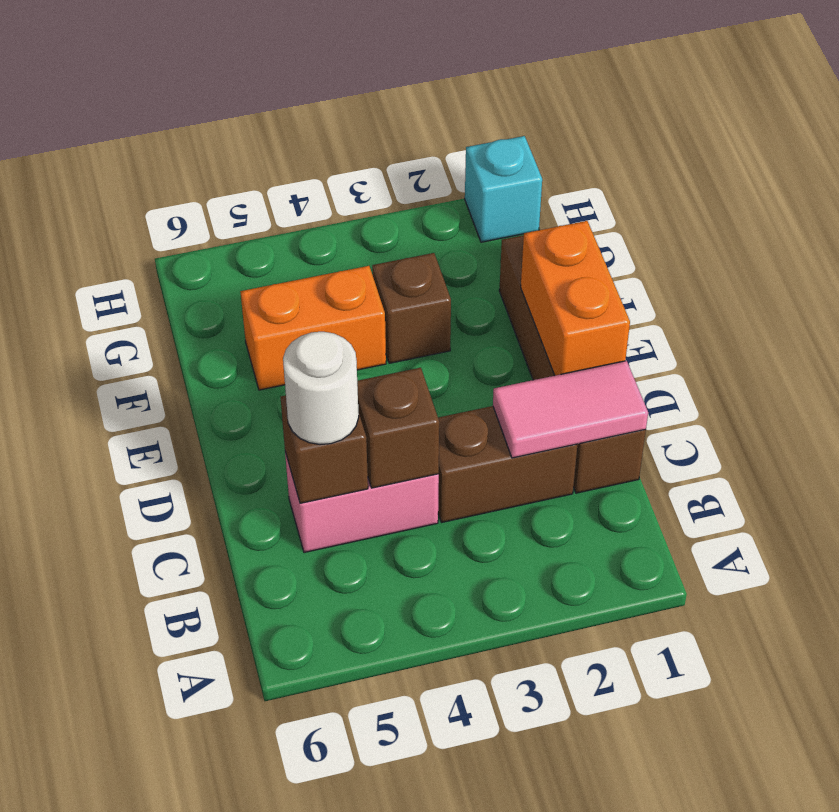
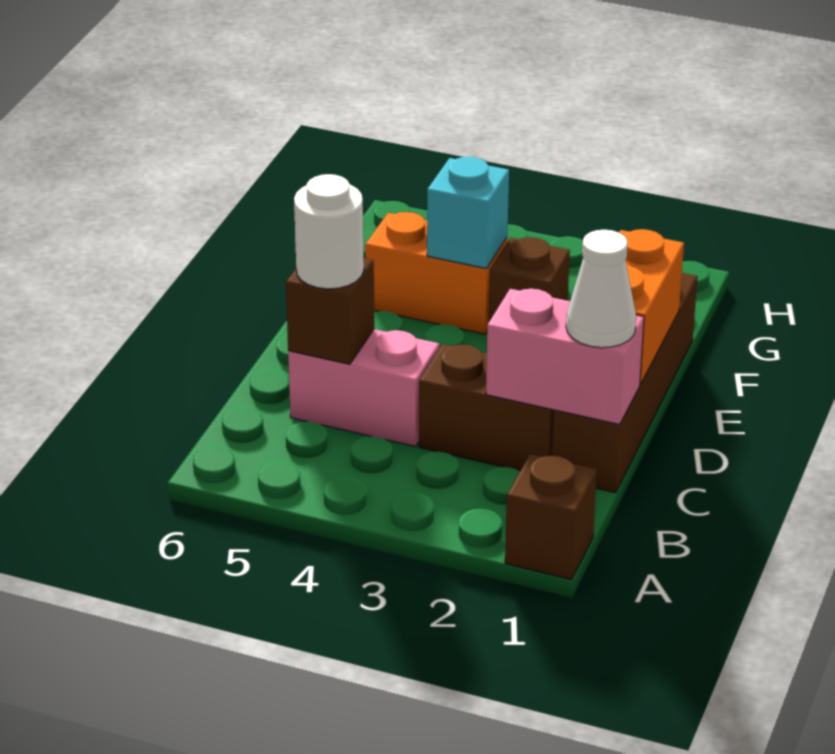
pink 1x2 tile [493,361,648,458] -> pink 1x2 brick [486,289,644,424]
none -> white 1x1 cone [566,230,636,348]
brown 1x1 brick [357,368,439,488] -> brown 1x1 brick moved to [505,454,597,580]
cyan 1x1 brick [465,136,542,242] -> cyan 1x1 brick moved to [427,157,509,269]

